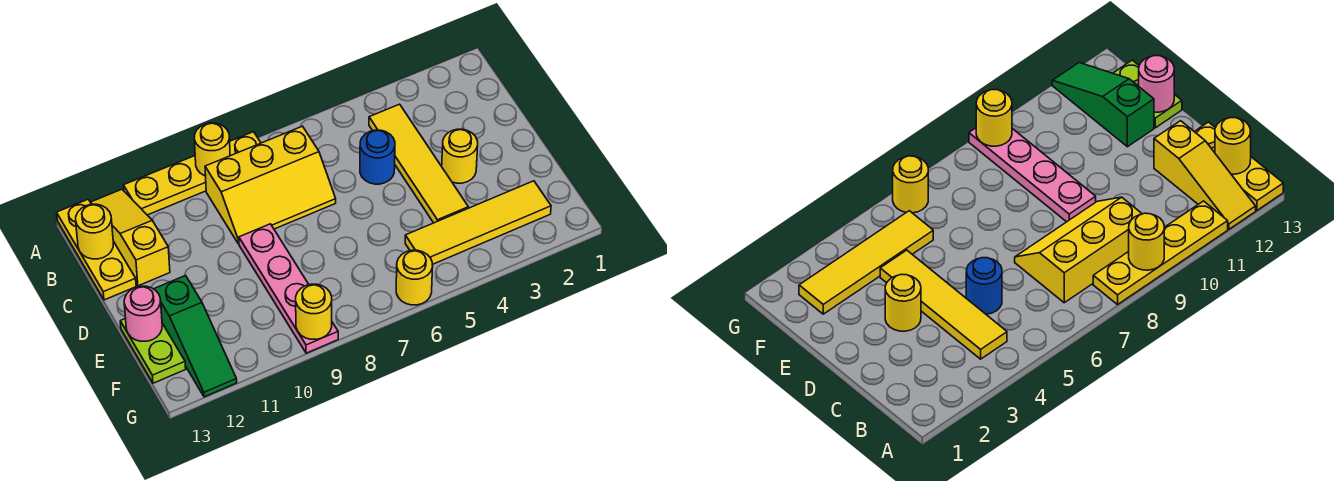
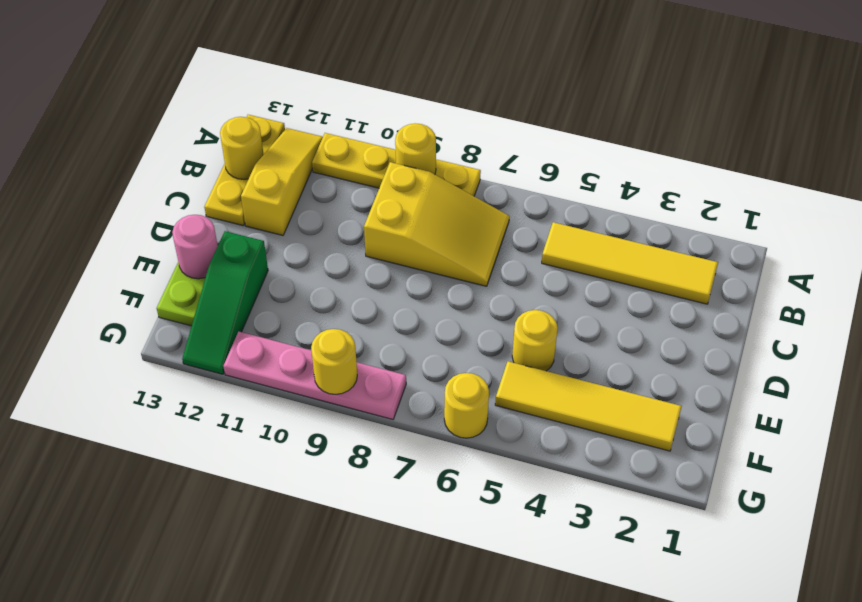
yellow 1x4 tile [369,104,468,223] -> yellow 1x4 tile turned to [542,222,718,304]
yellow 2x3 slope [205,126,336,244] -> yellow 2x3 slope turned to [364,162,509,286]
blue 1x1 round brick [360,130,395,184] -> none
yellow 1x1 round brick [442,129,478,183] -> yellow 1x1 round brick moved to [512,310,558,371]
pink 1x4 plate [239,224,338,353] -> pink 1x4 plate turned to [223,332,406,419]

